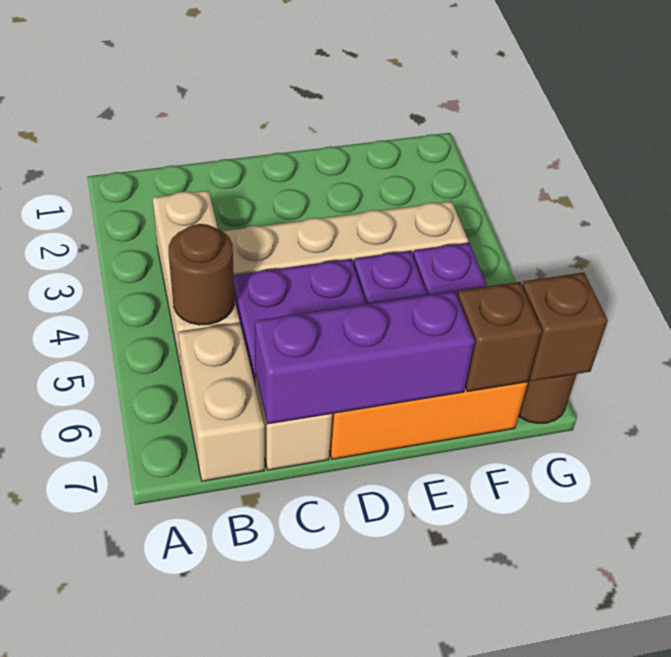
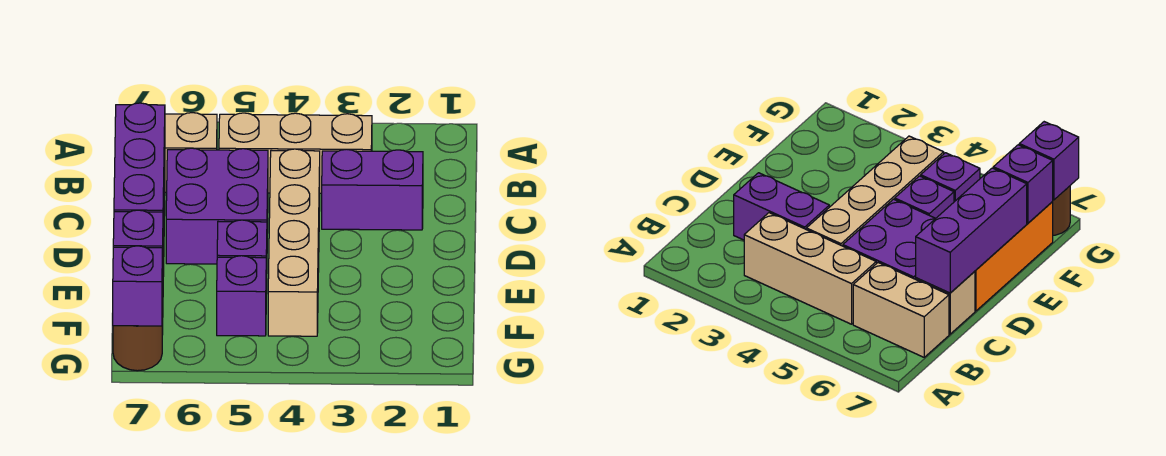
brown 1x1 round brick [169,224,234,325] -> none
none -> purple 1x2 brick [322,149,423,230]
brown 1x1 brick [457,282,542,391] -> purple 1x1 brick [113,210,163,248]
brown 1x1 brick [522,273,608,381] -> purple 1x1 brick [113,246,163,326]

